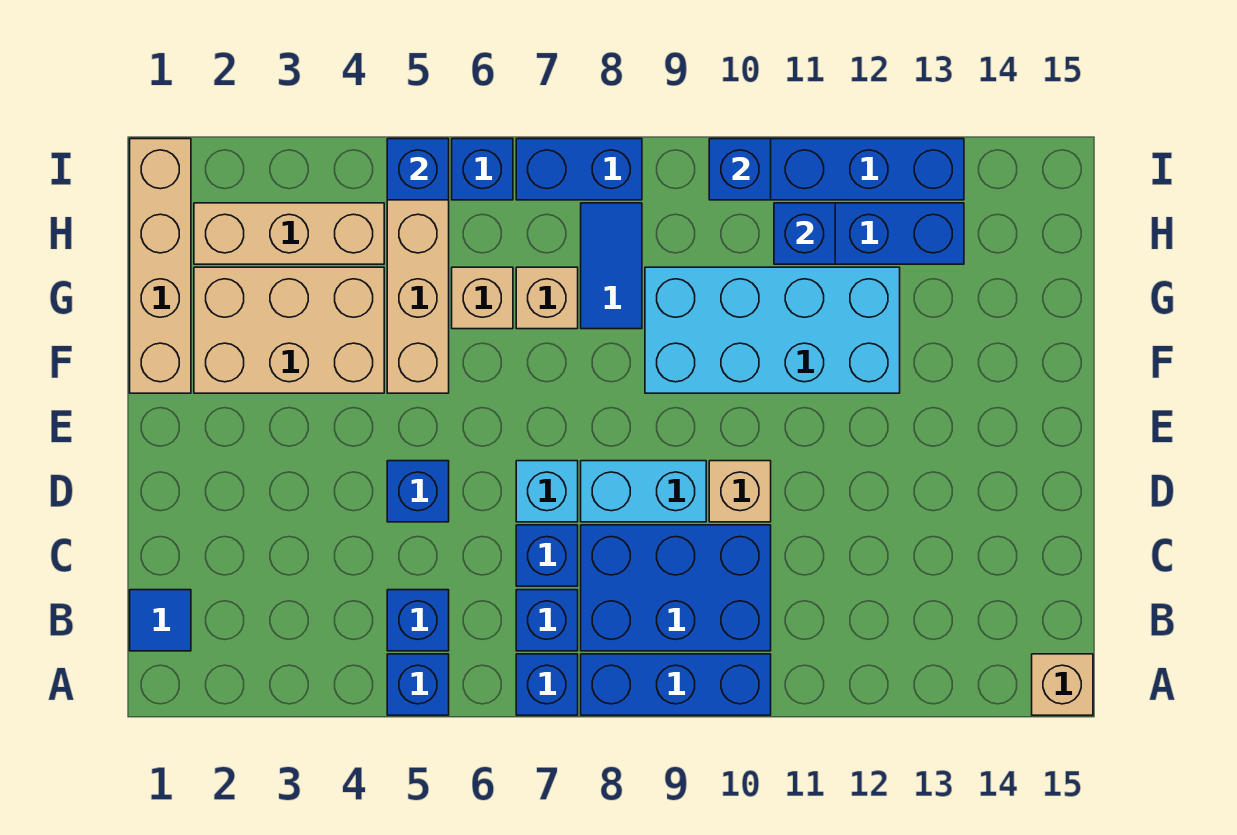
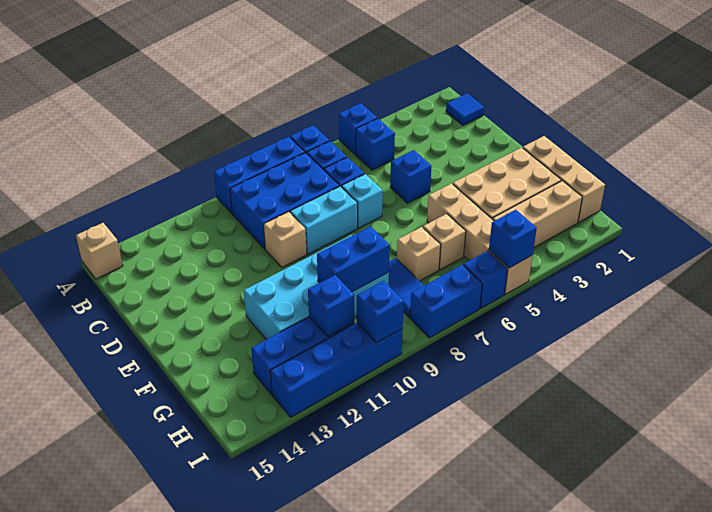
tan 1x4 brick [130,139,191,393] -> tan 1x3 brick [523,136,605,222]
none -> blue 1x2 brick [317,226,390,292]

